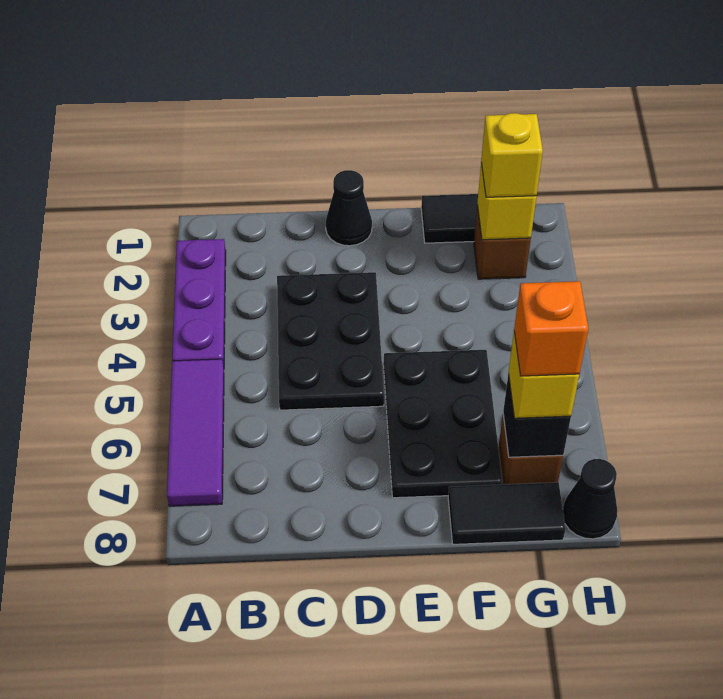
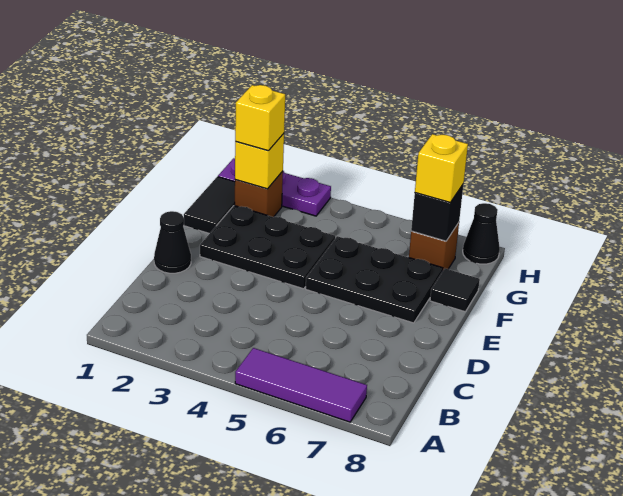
purple 1x3 plate [172,239,226,366] -> purple 1x3 plate moved to [218,158,331,216]
black 2x3 plate [277,272,384,410] -> black 2x3 plate moved to [200,205,335,289]
black 1x2 tile [448,482,566,544] -> black 1x1 tile [430,268,480,312]
orange 1x1 brick [514,281,588,376] -> none

